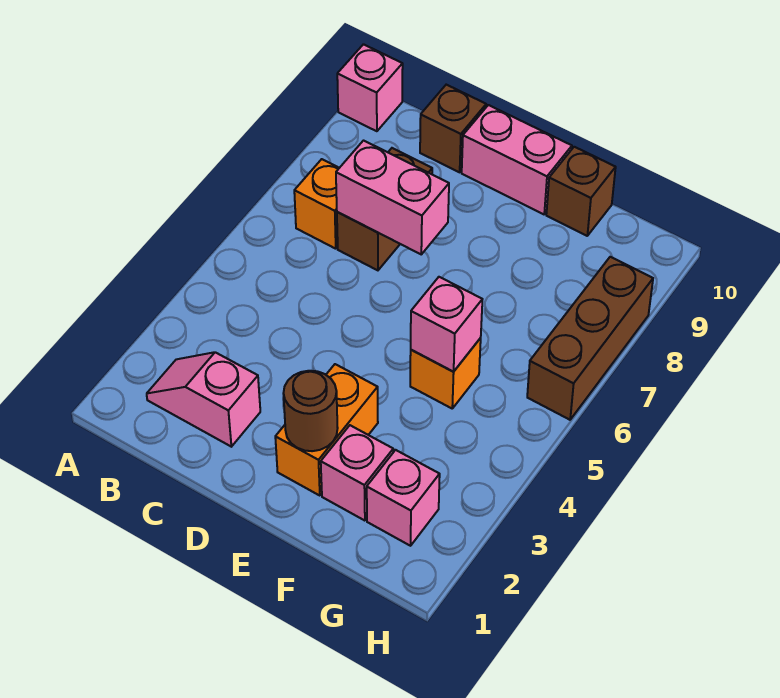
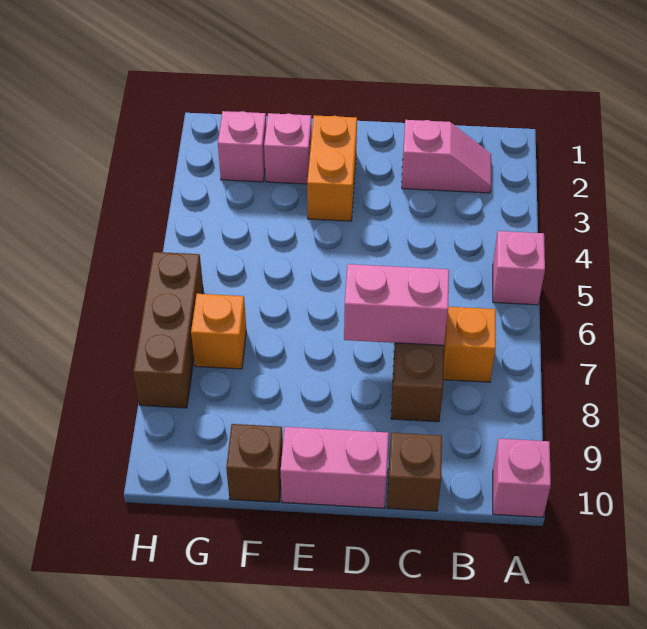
brown 1x1 round brick [283,371,338,451] -> none
orange 1x1 brick [410,338,481,408] -> orange 1x1 brick moved to [191,294,246,369]
pink 1x1 brick [411,277,482,372] -> pink 1x1 brick moved to [493,231,545,305]

